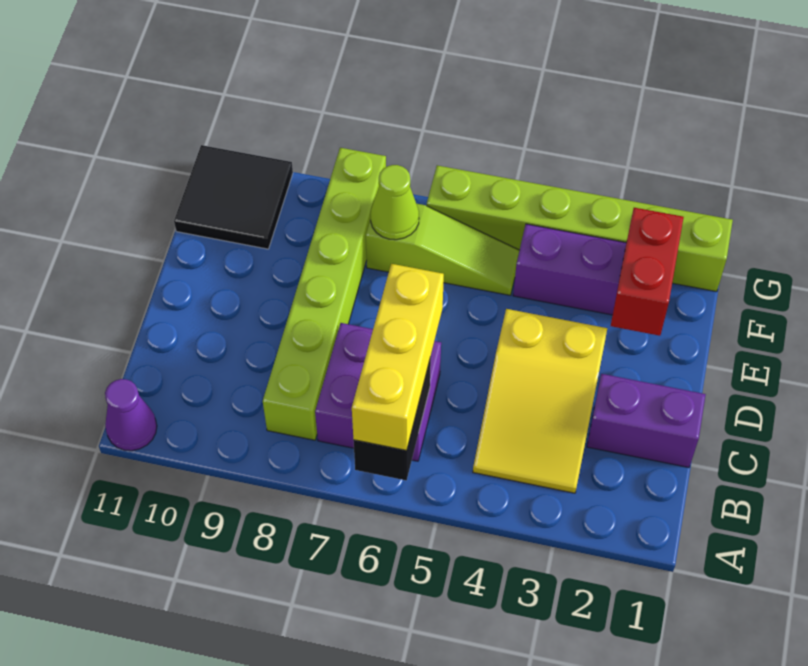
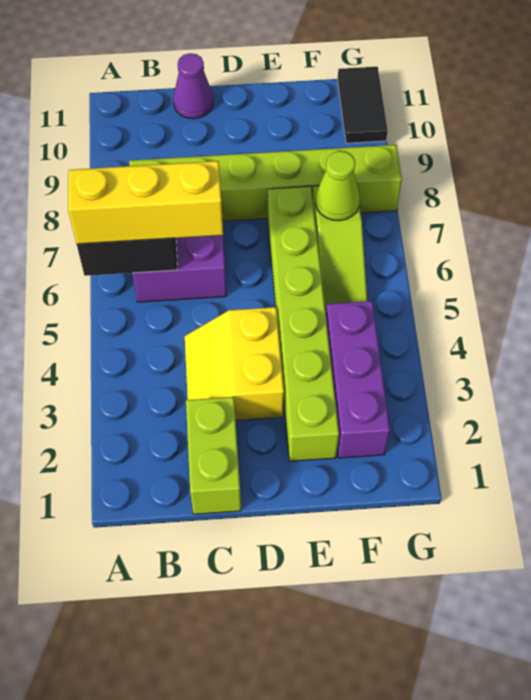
purple 1x1 cone [105,379,157,451] -> purple 1x1 cone moved to [173,53,213,119]
yellow 2x3 slope [473,309,607,493] -> yellow 2x2 slope [185,307,284,420]
purple 1x2 brick [587,374,706,468] -> lime 1x2 brick [186,397,241,514]
red 1x2 brick [611,208,684,336] -> none
black 2x2 tile [174,145,293,249] -> black 1x2 tile [338,67,388,143]
lime 1x6 brick [427,165,733,292] -> lime 1x6 brick moved to [268,186,339,461]

